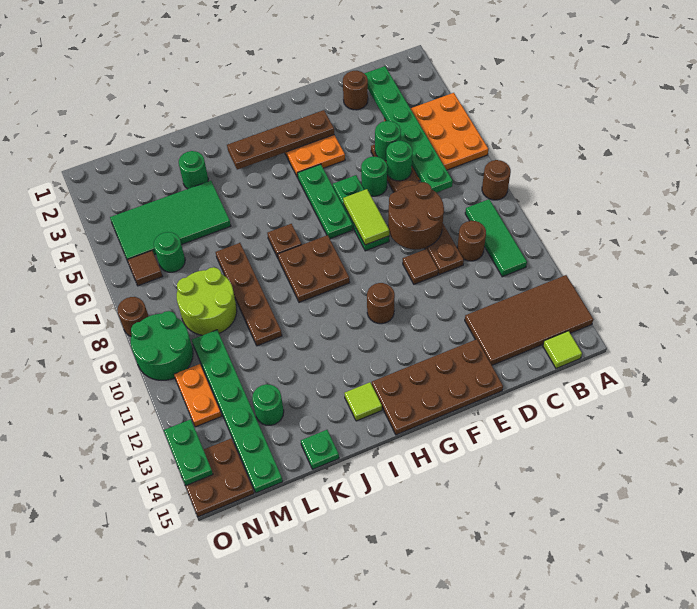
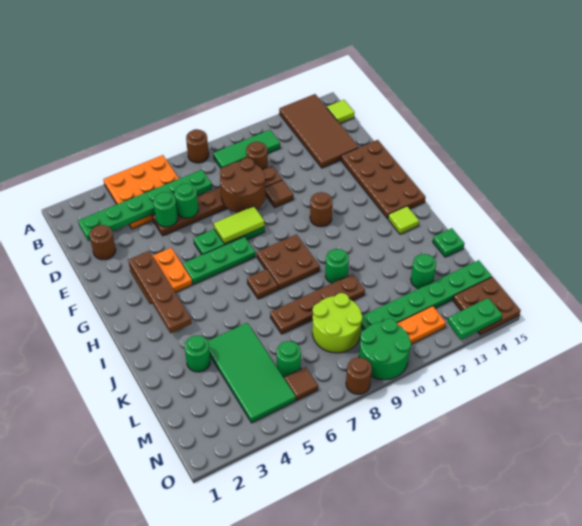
green 1x1 round brick [361,156,387,196] -> green 1x1 round brick moved to [325,249,349,283]

